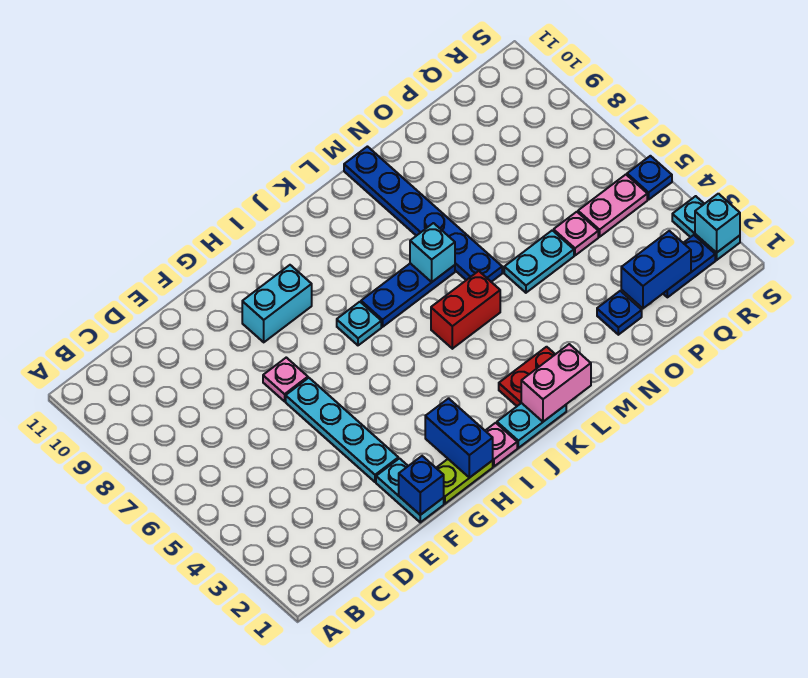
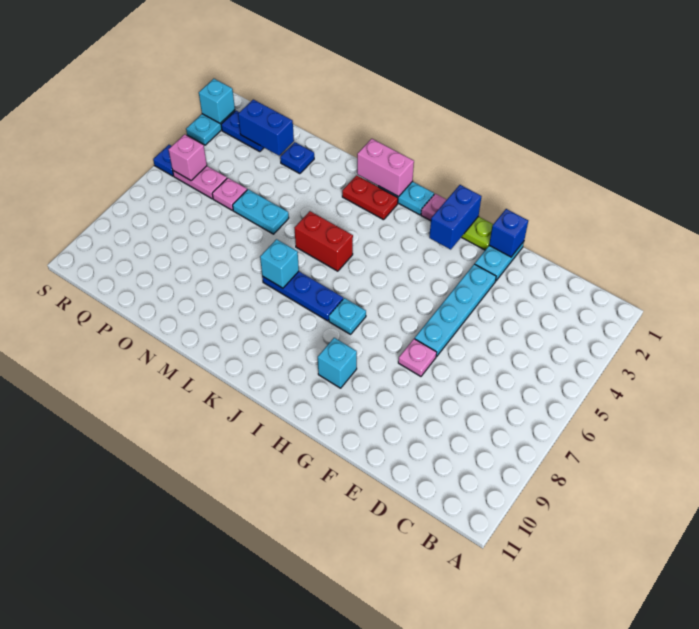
cyan 1x2 brick [242,265,312,342] -> cyan 1x1 brick [318,338,357,388]
blue 1x6 plate [344,147,502,282] -> none
none -> pink 1x1 brick [168,134,207,181]

